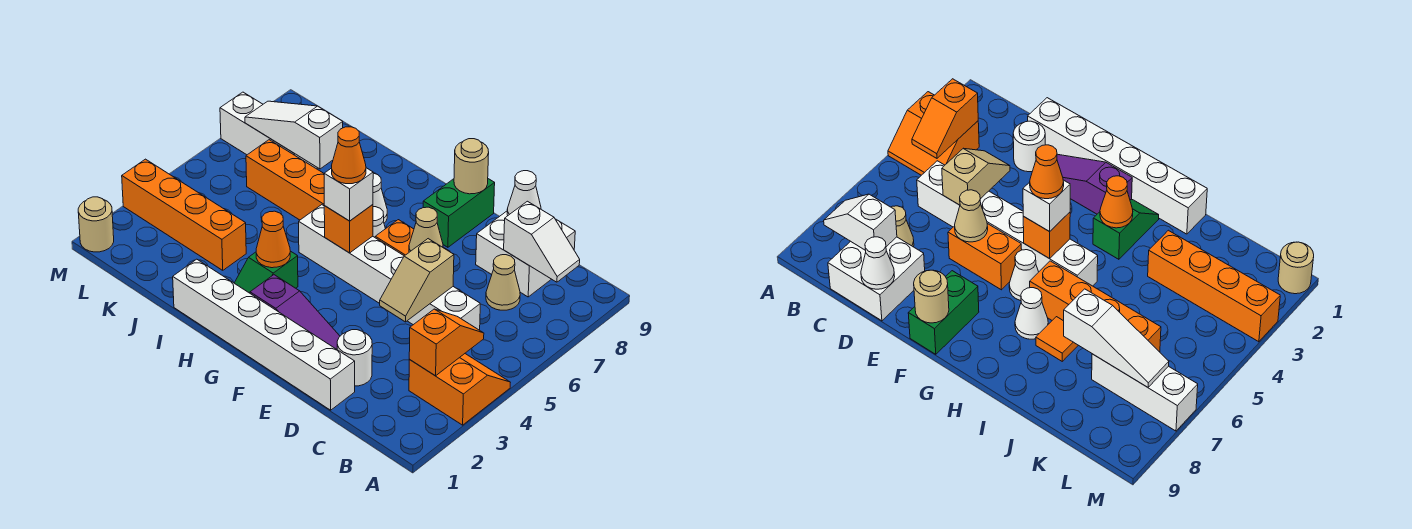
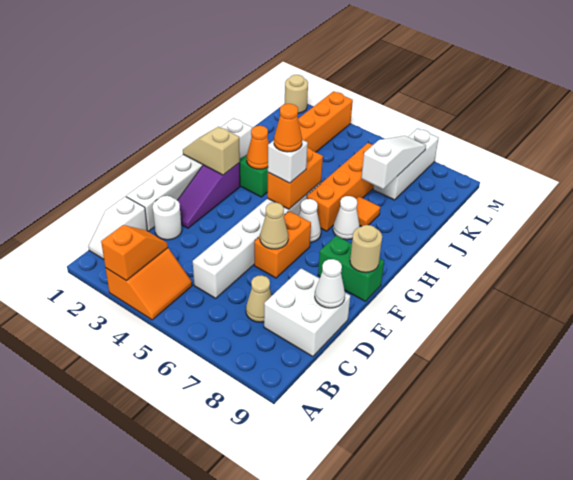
orange 1x2 slope [409,309,484,376] -> orange 1x2 slope turned to [101,225,168,281]
white 1x2 slope [504,201,580,282] -> white 1x2 slope moved to [88,196,147,259]
tan 1x2 slope [380,239,454,322] -> tan 1x2 slope moved to [183,127,240,175]
orange 1x1 brick [324,205,373,253] -> orange 1x2 brick [267,148,323,209]

